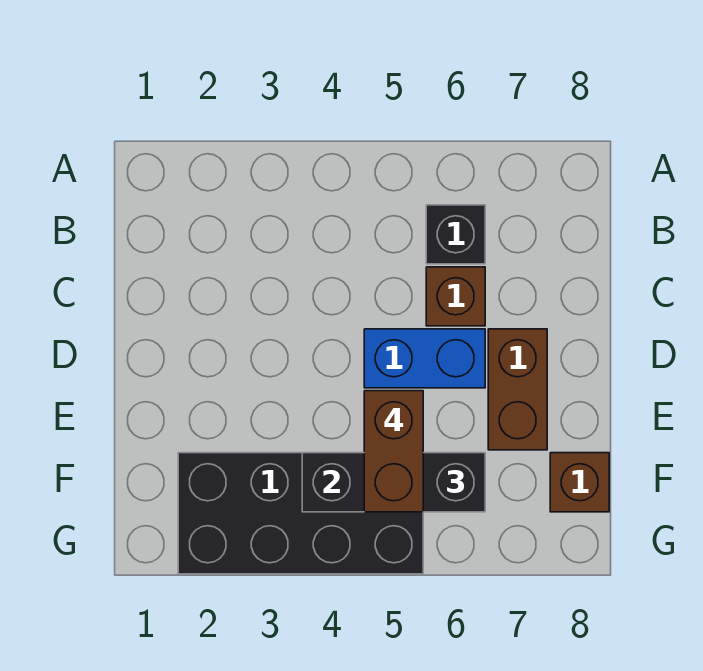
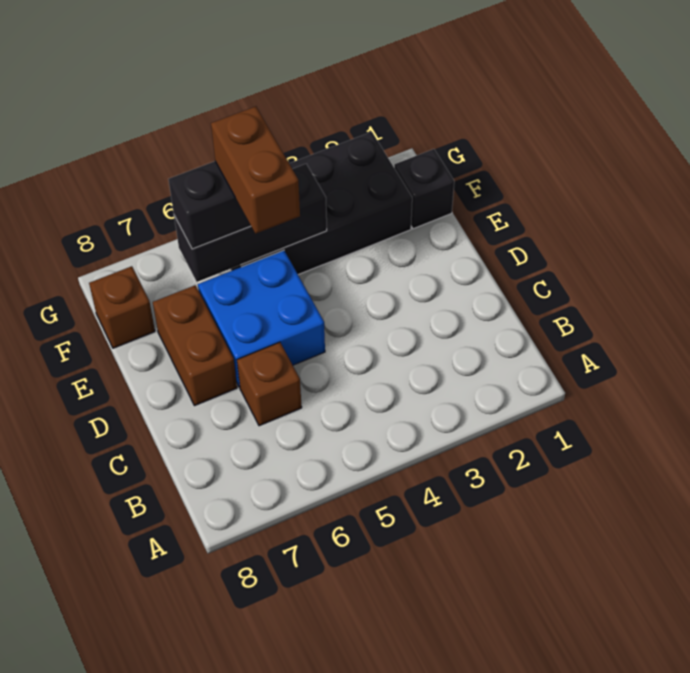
black 1x1 brick [426,205,485,264] -> black 1x1 brick moved to [394,149,454,229]
blue 1x2 brick [364,329,485,388] -> blue 2x2 brick [198,250,325,387]

